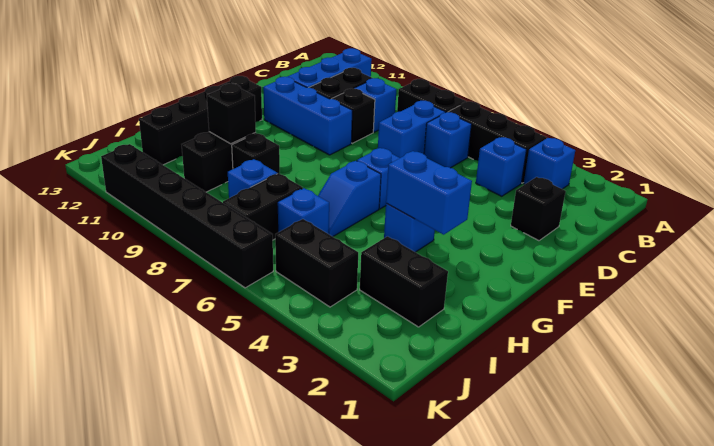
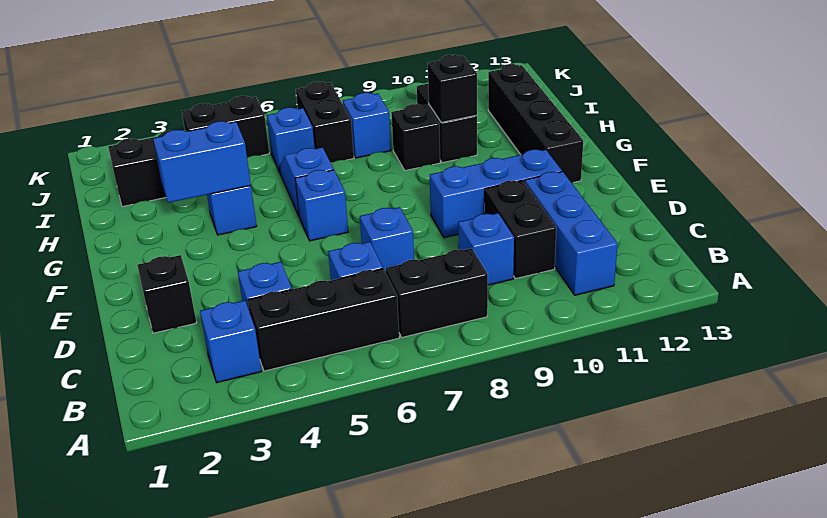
blue 1x2 brick [378,101,446,158] -> blue 1x1 brick [360,207,414,272]
black 1x1 brick [332,88,375,143] -> none
black 1x6 brick [101,144,273,288] -> none

